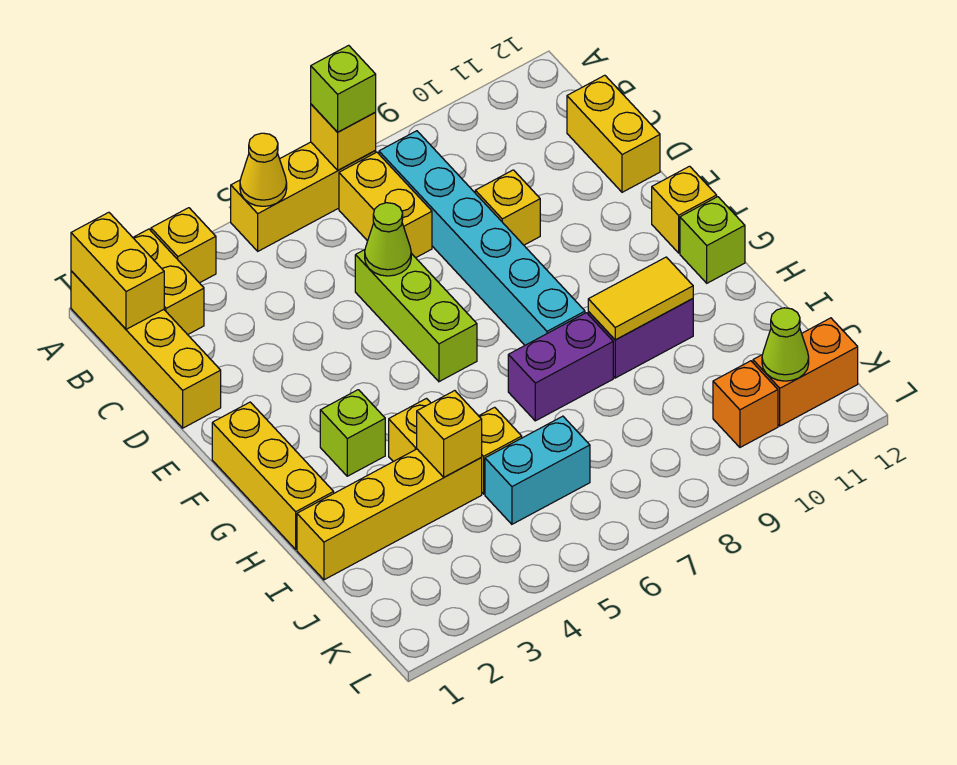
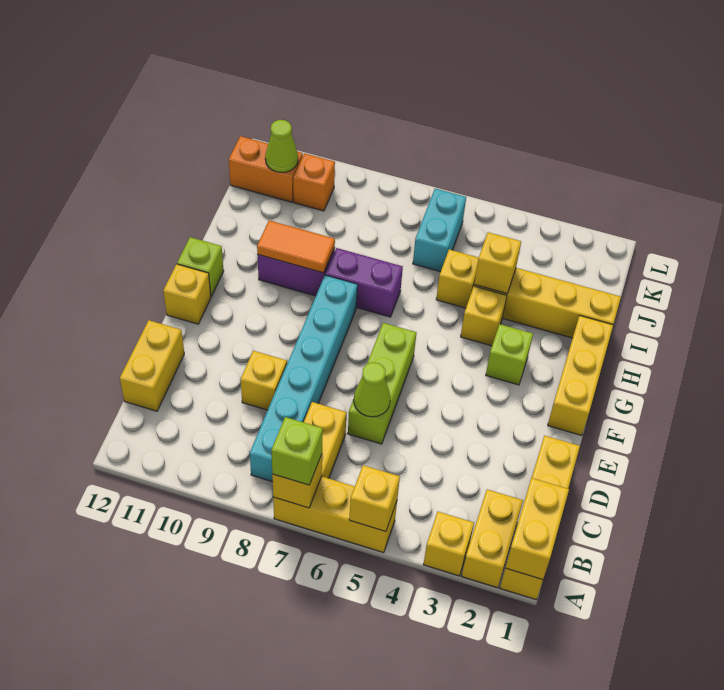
yellow 1x1 cone [240,133,287,206] -> yellow 1x1 brick [349,465,400,531]
yellow 1x2 tile [588,257,693,340] -> orange 1x2 tile [257,220,335,273]
cyan 1x2 brick [485,416,590,524] -> cyan 1x2 brick turned to [413,189,466,272]

